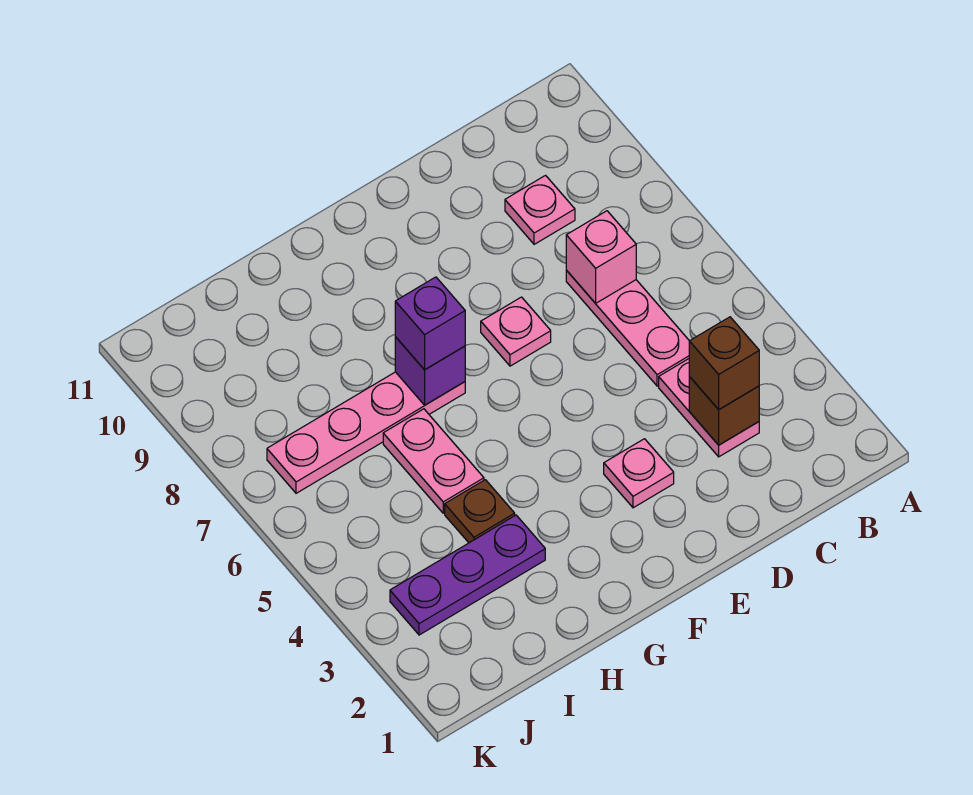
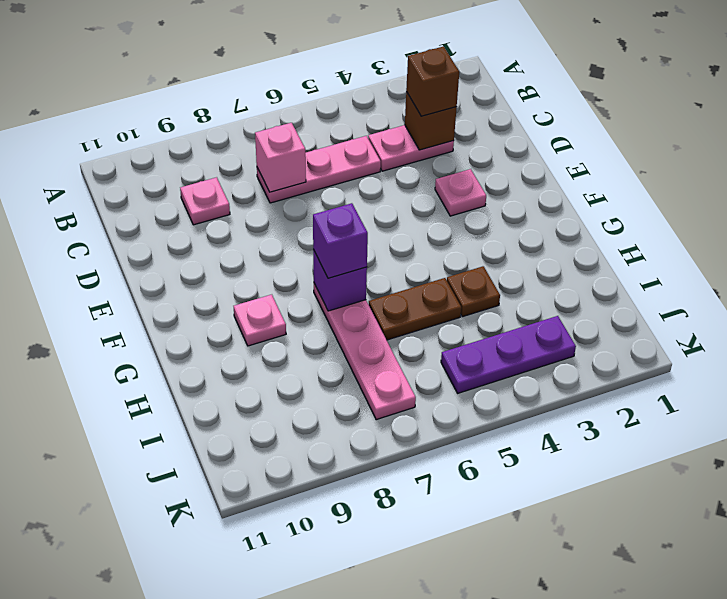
pink 1x1 plate [481,297,551,366] -> pink 1x1 plate moved to [234,295,286,346]
purple 1x3 plate [390,515,545,635] -> purple 1x3 plate turned to [441,316,576,393]
pink 1x2 plate [383,409,484,513] -> brown 1x2 plate [369,278,461,340]

